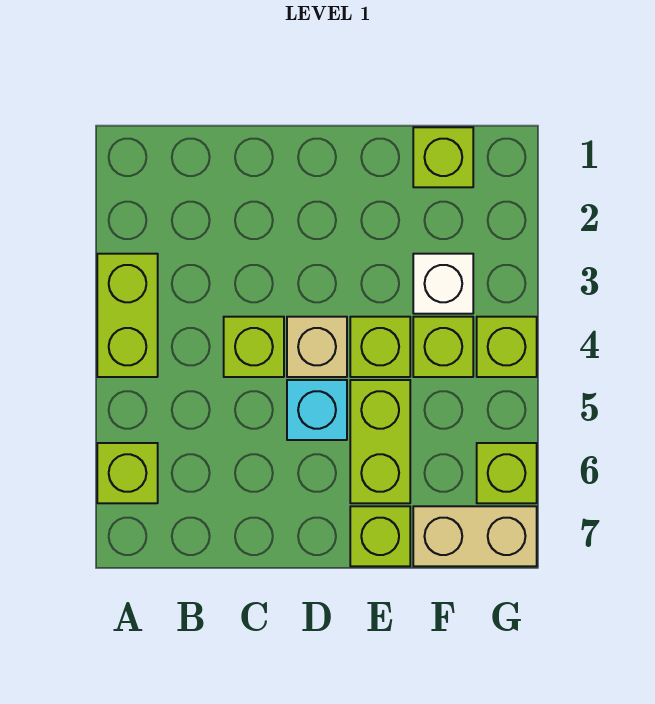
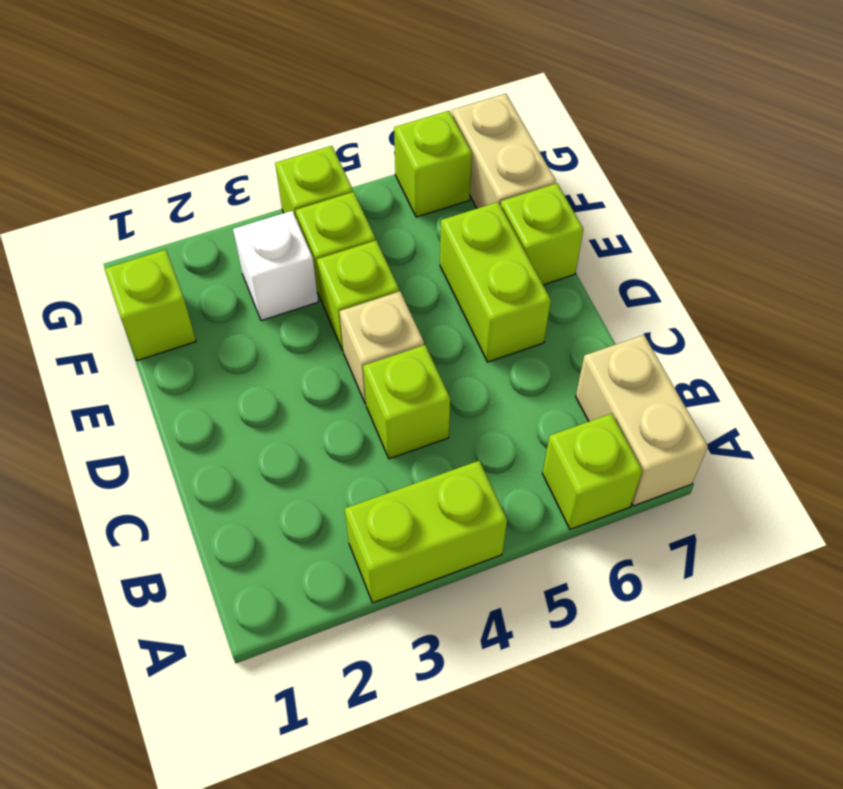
none -> tan 1x2 brick [576,335,708,506]
cyan 1x1 brick [287,380,347,440] -> none
lime 1x2 brick [350,380,410,503] -> lime 1x2 brick turned to [440,202,551,362]

